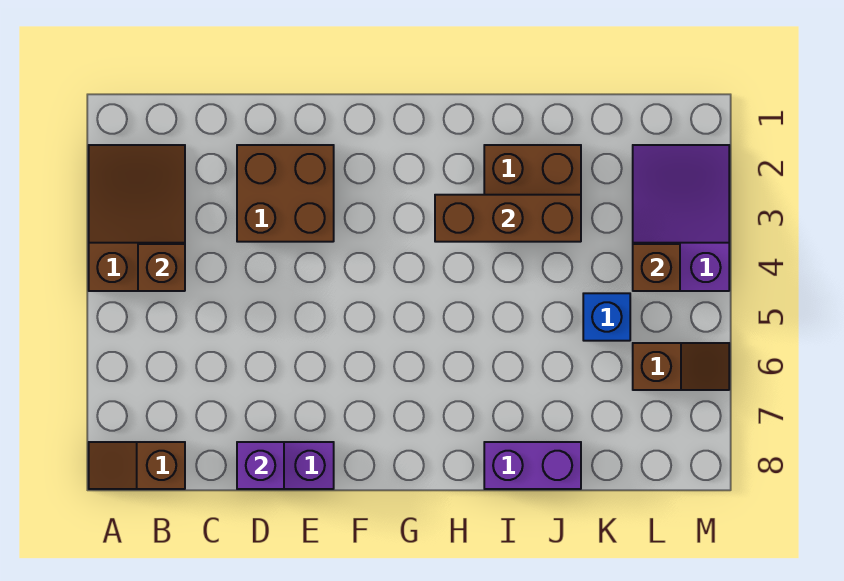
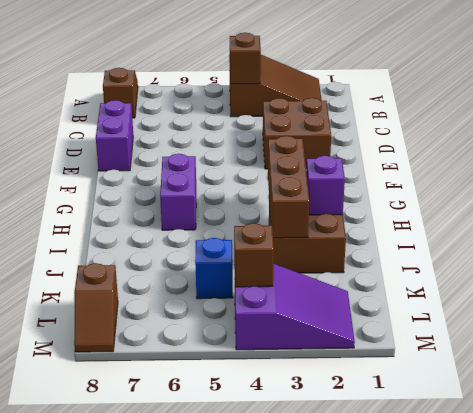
purple 1x1 brick [237,442,284,489] -> purple 1x1 brick moved to [306,156,345,215]
purple 1x2 brick [484,442,581,489] -> purple 1x2 brick moved to [160,154,196,230]
brown 1x2 slope [633,343,729,390] -> brown 1x2 slope moved to [74,263,118,352]

